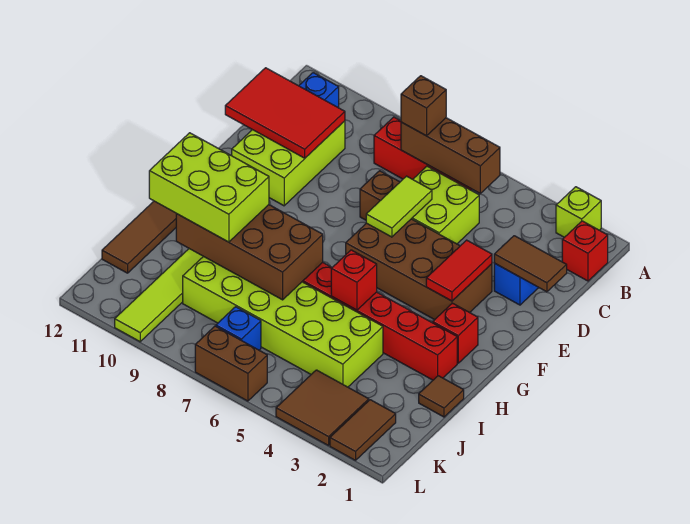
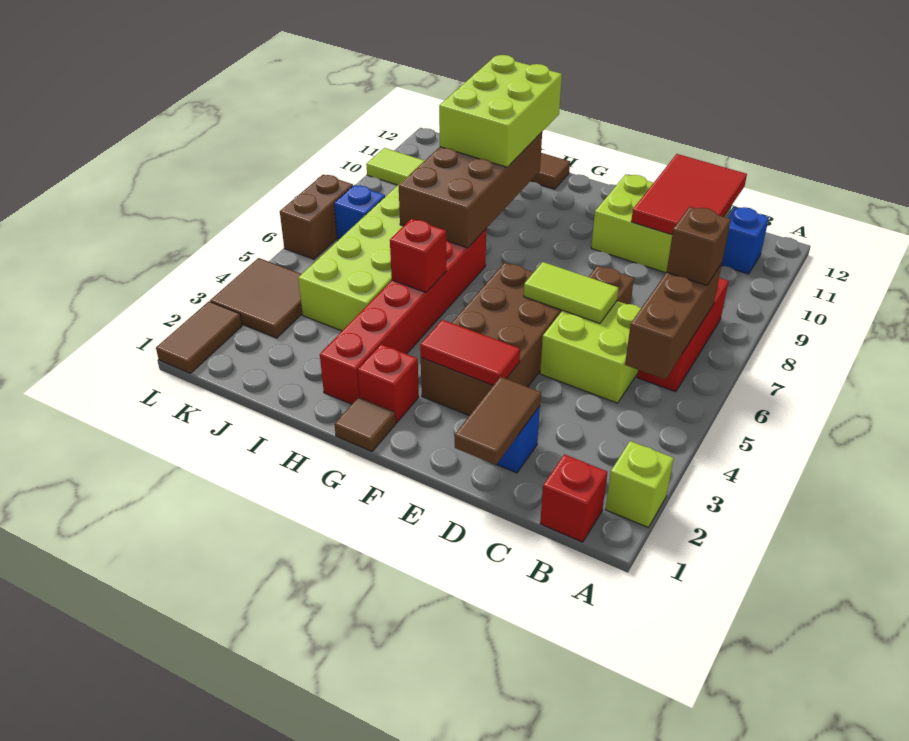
brown 1x1 tile [419,376,464,417] -> brown 1x1 tile moved to [334,397,396,451]
brown 1x2 tile [330,400,396,460] -> brown 1x2 tile turned to [156,302,242,373]

